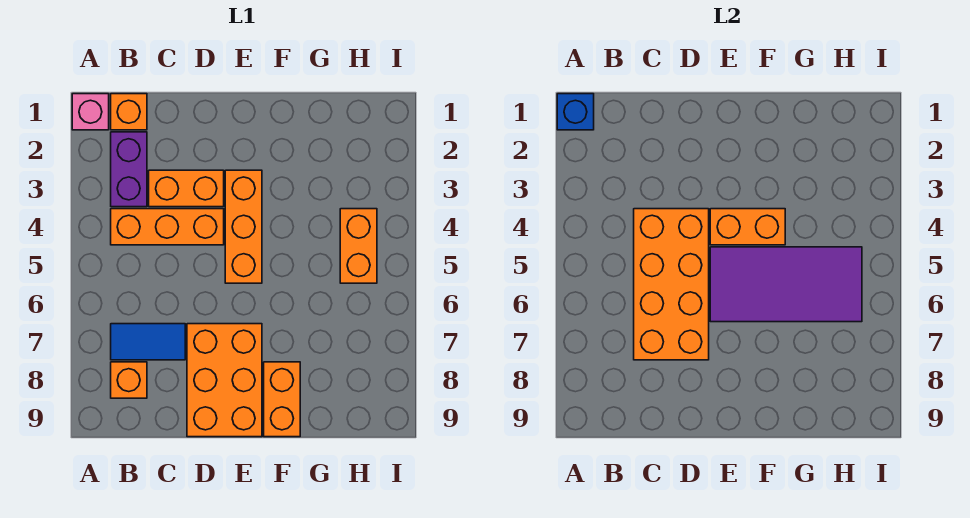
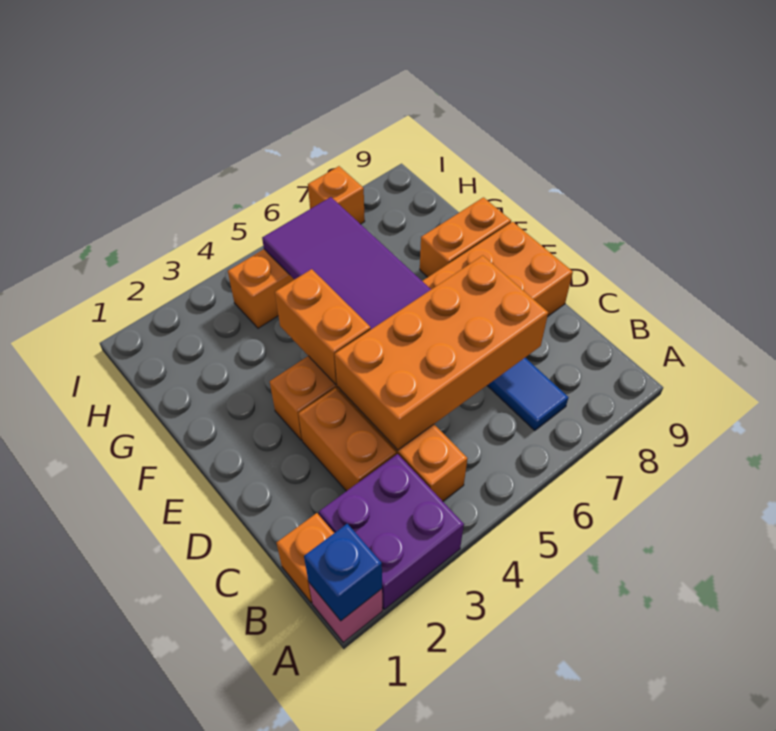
purple 1x2 brick [111,132,147,207] -> purple 2x2 brick [319,454,464,609]
orange 1x1 brick [111,362,147,398] -> orange 1x1 brick moved to [308,166,365,224]

